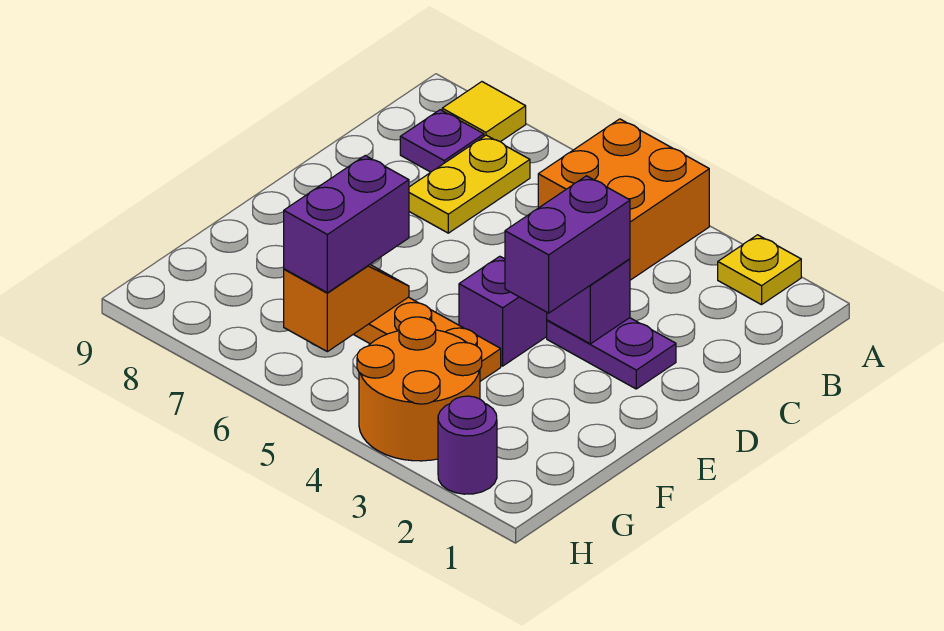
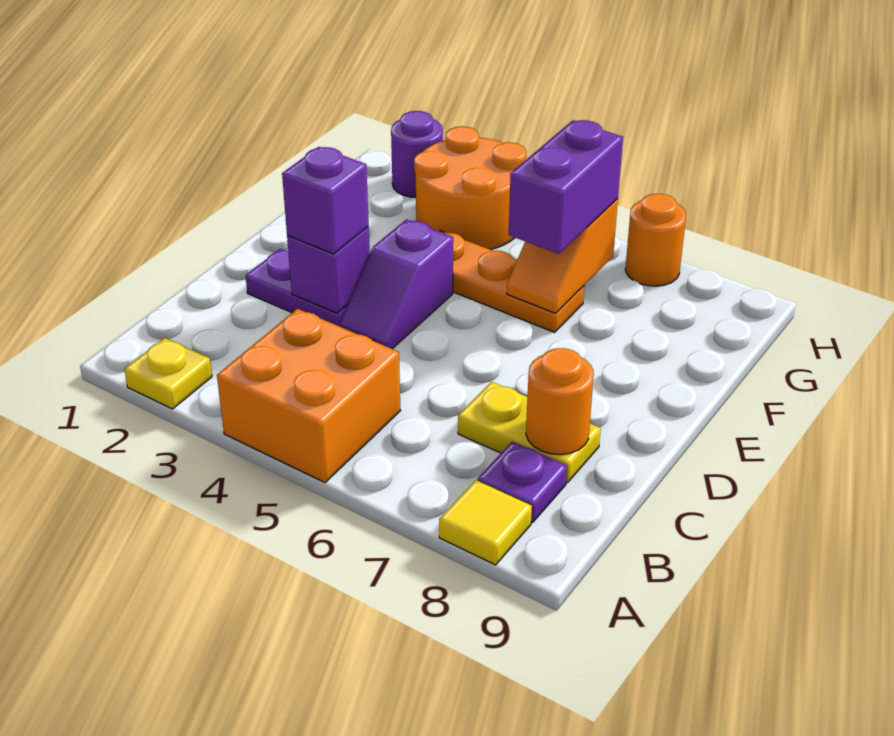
yellow 1x2 plate [409,135,530,233] -> yellow 1x2 plate turned to [458,382,601,483]
none -> orange 1x1 round brick [526,348,594,455]
purple 1x2 brick [505,176,630,313] -> purple 1x1 brick [282,147,369,254]
none -> orange 1x1 round brick [625,194,686,286]

